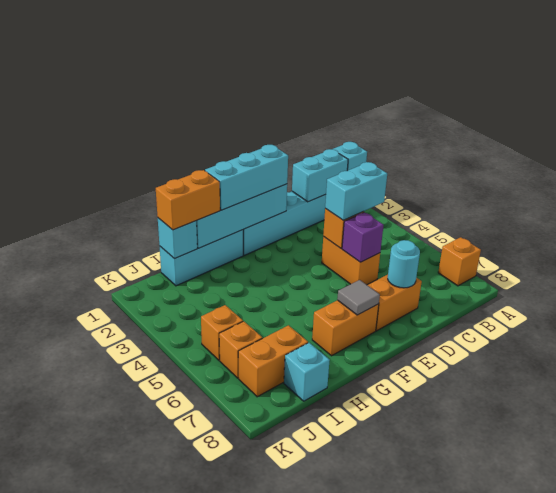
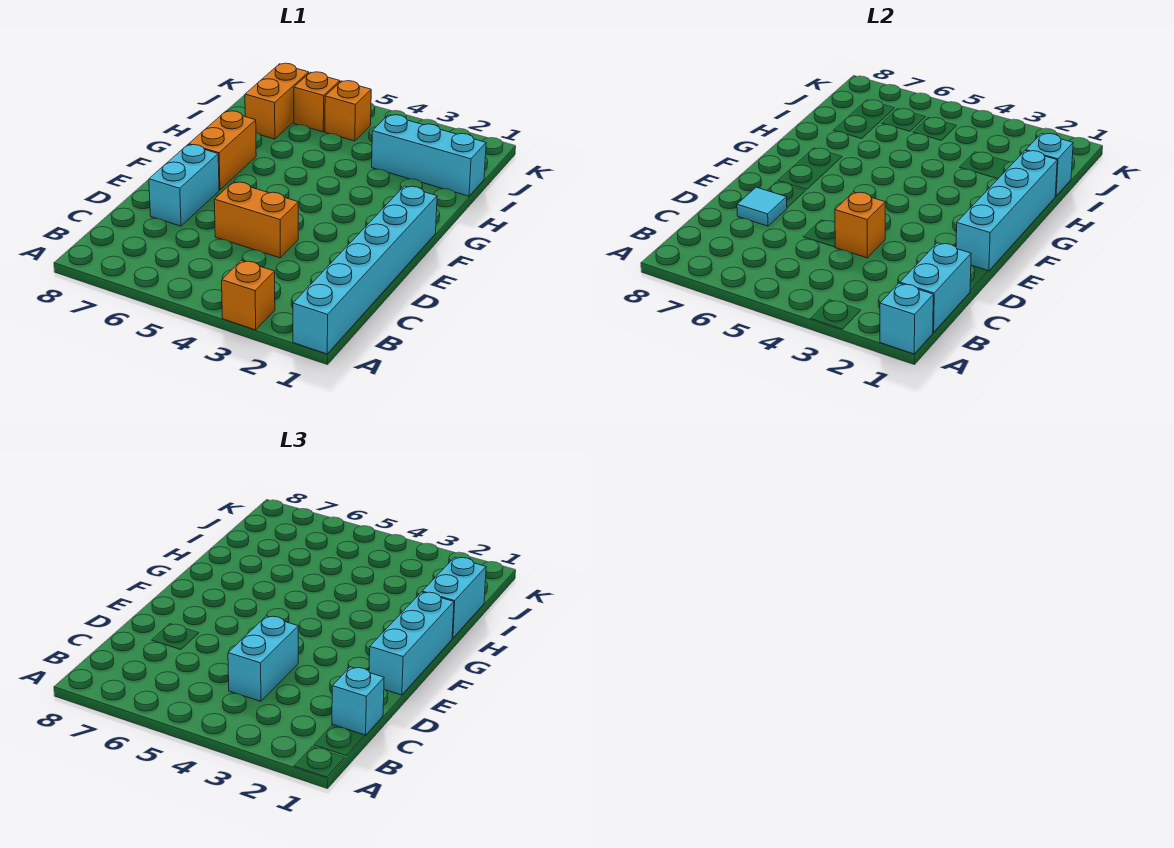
orange 1x1 brick [438,237,481,286] -> orange 1x1 brick moved to [222,260,275,330]
purple 1x1 brick [342,212,383,262] -> none
orange 1x2 brick [368,275,422,331] -> cyan 1x2 brick [149,145,219,226]
cyan 1x1 round brick [388,240,420,288] -> cyan 1x1 tile [737,187,787,226]
grey 1x1 tile [337,280,380,315] -> none
cyan 1x3 brick [160,230,243,286] -> cyan 1x3 brick turned to [372,115,486,196]
orange 1x2 brick [156,170,220,230] -> cyan 1x2 brick [422,558,486,638]
cyan 1x1 brick [284,343,330,401] -> cyan 1x1 brick moved to [332,667,384,735]

